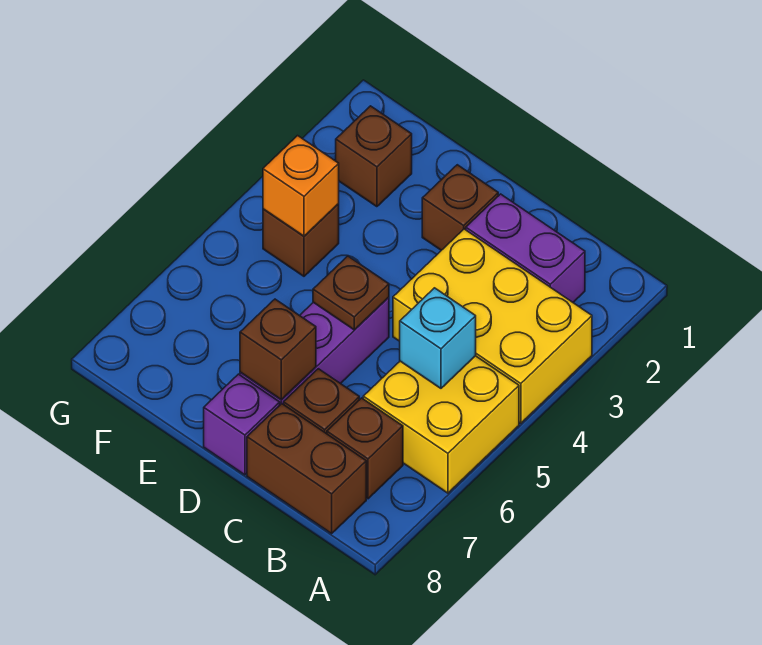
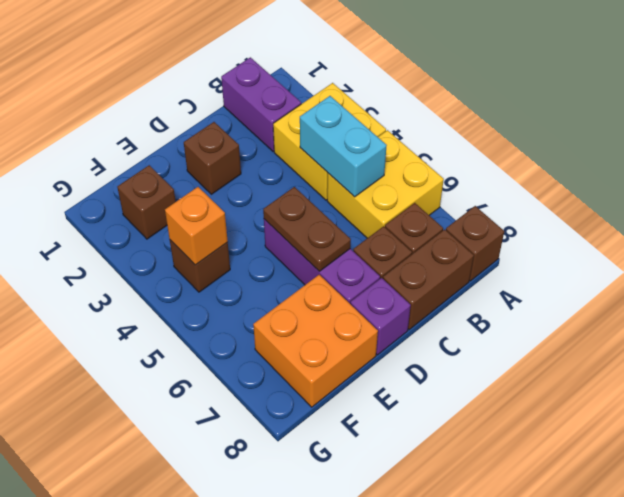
yellow 2x3 brick [393,229,592,423] -> yellow 2x2 brick [273,83,386,200]
purple 1x2 brick [466,194,585,302] -> purple 1x2 brick turned to [221,57,301,151]
cyan 1x1 brick [400,288,476,388] -> cyan 1x2 brick [300,96,387,197]
brown 1x1 plate [313,256,389,330] -> brown 1x2 plate [263,187,351,271]
brown 1x1 brick [240,299,316,400] -> brown 1x1 brick moved to [446,206,504,281]
none -> orange 2x2 brick [253,275,378,407]

